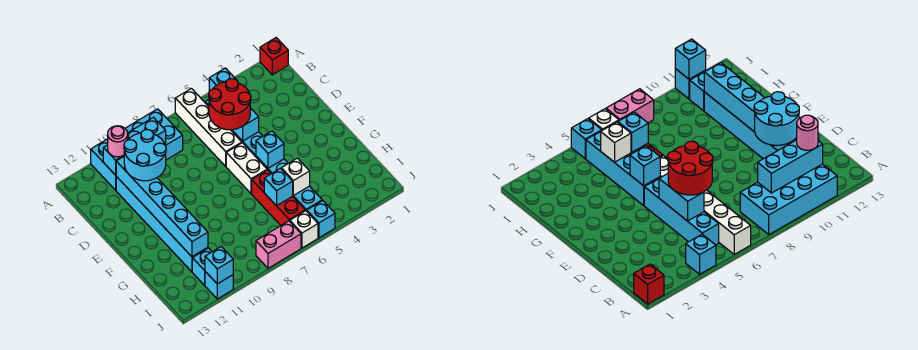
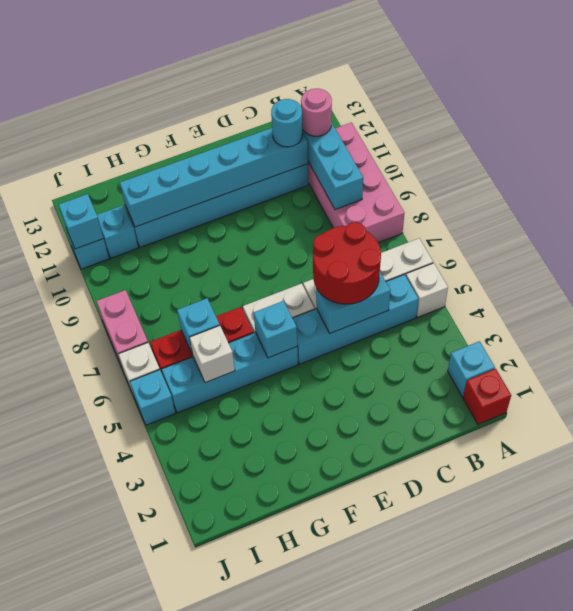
cyan 1x1 brick [209,68,236,91] -> cyan 1x1 brick moved to [448,341,495,397]
none -> white 1x1 brick [406,263,448,317]
cyan 2x4 brick [91,109,183,190] -> pink 2x4 brick [308,123,404,243]
cyan 2x2 round brick [124,130,166,181] -> cyan 1x1 round brick [271,99,303,147]

